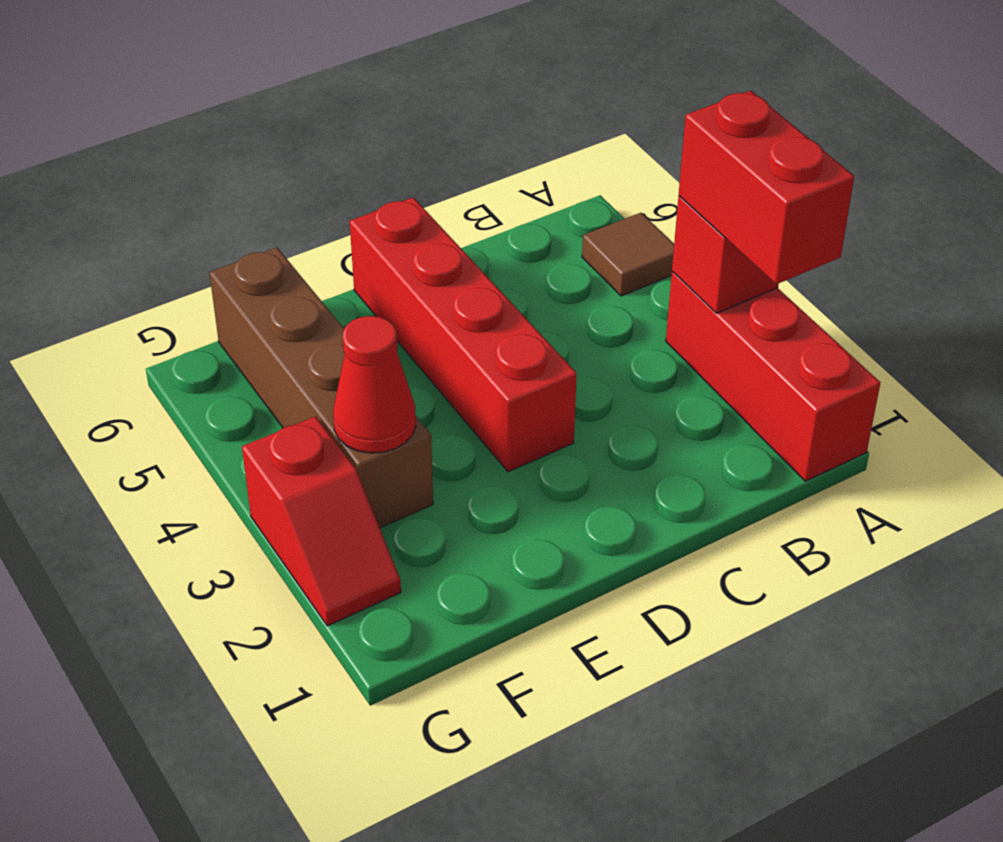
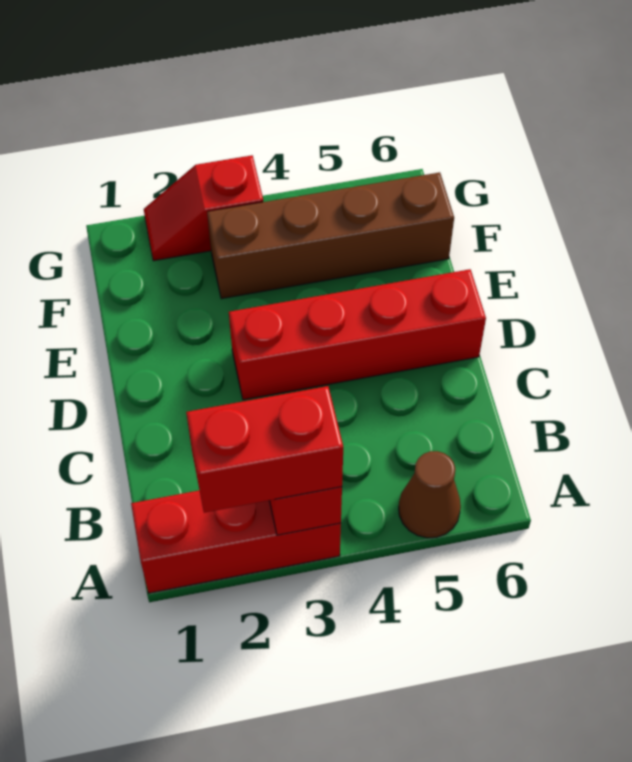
brown 1x1 tile [582,213,674,296] -> brown 1x1 cone [399,451,461,538]
red 1x1 cone [333,316,416,453] -> none

